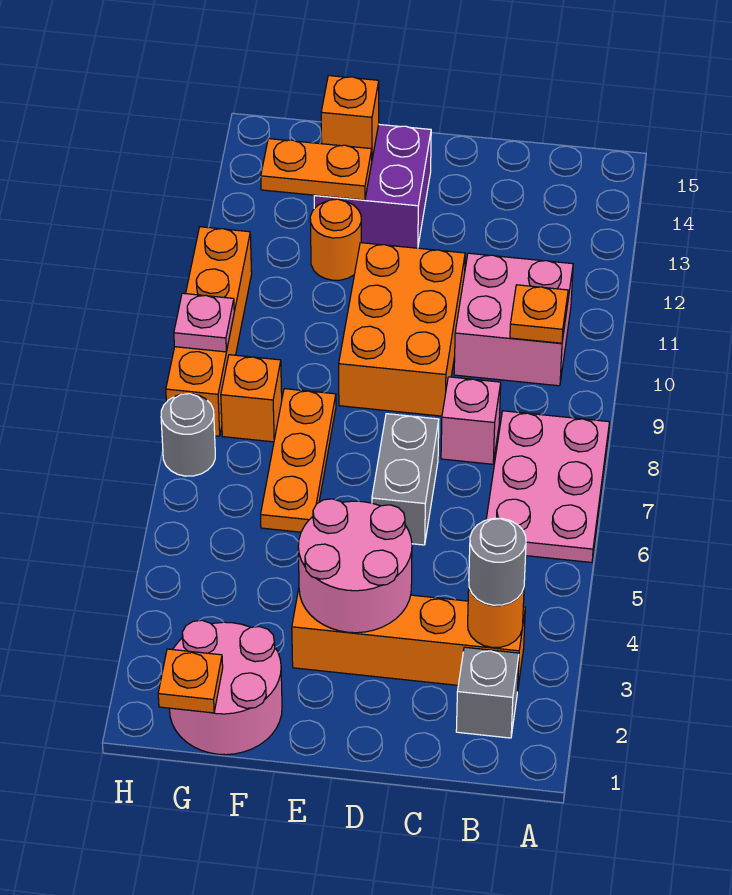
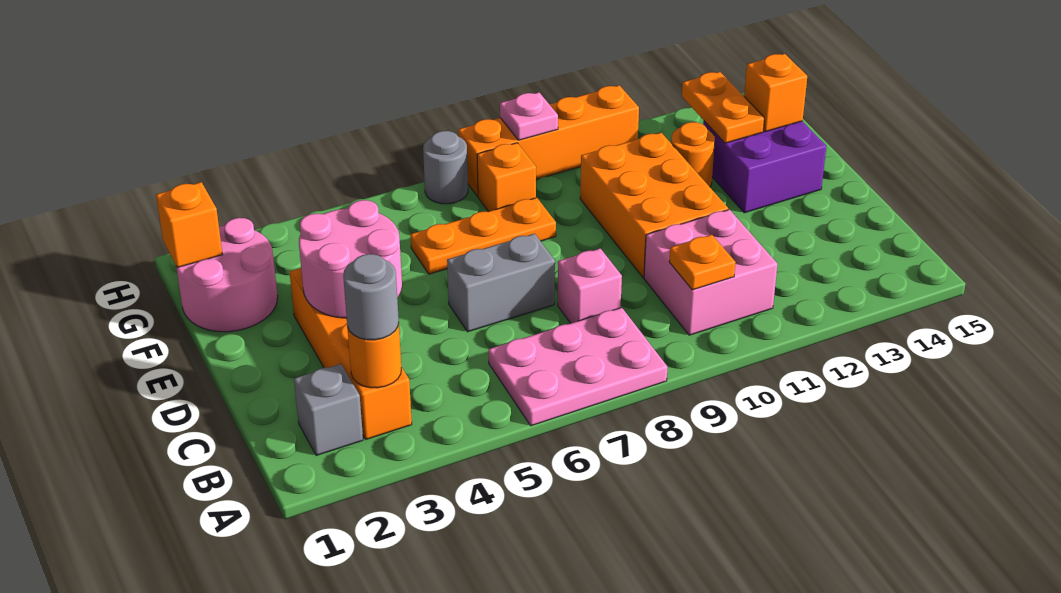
orange 2x3 brick [339,243,465,416] -> orange 2x3 brick turned to [580,133,728,277]
orange 1x1 plate [158,649,223,713] -> orange 1x1 brick [156,182,223,268]

